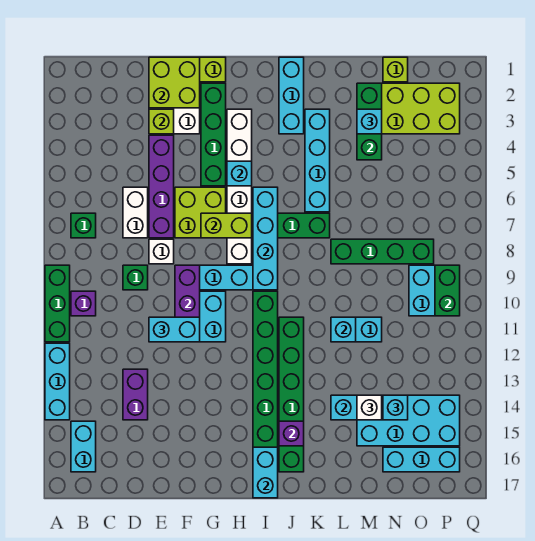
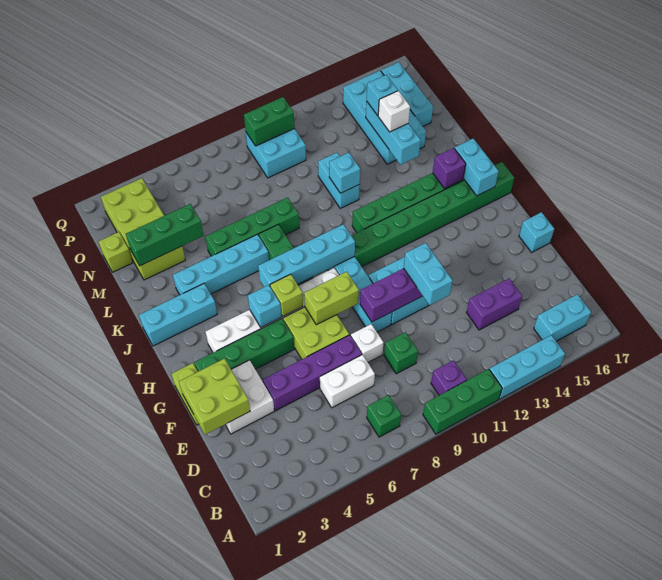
lime 1x1 brick [149,109,174,134] -> lime 1x1 brick moved to [270,274,303,317]
lime 1x2 brick [201,213,252,238] -> lime 1x2 brick turned to [304,272,359,325]
cyan 1x2 brick [253,447,278,498] -> cyan 1x2 brick turned to [454,139,499,196]
green 1x4 brick [331,239,434,264] -> green 1x4 brick turned to [205,197,299,256]
cyan 1x1 brick [357,109,382,134] -> cyan 1x1 brick moved to [519,212,554,252]

